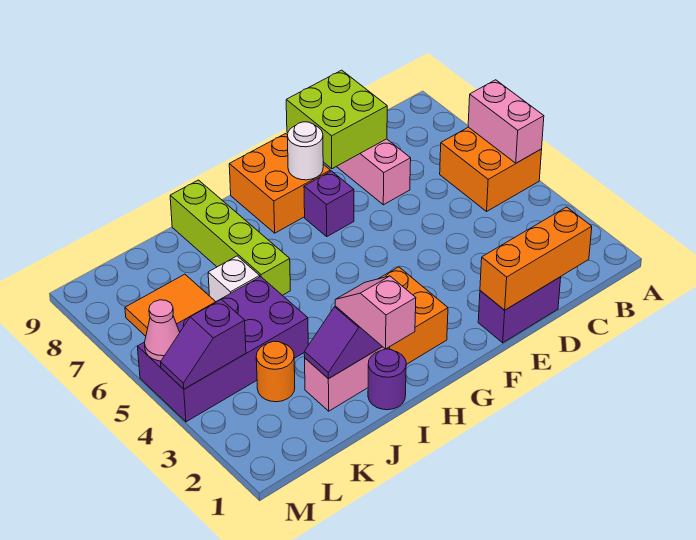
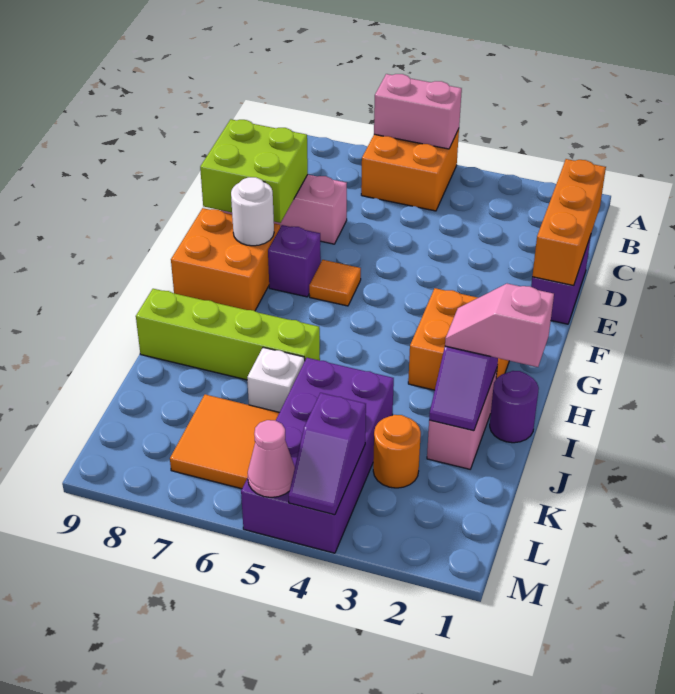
none -> orange 1x1 tile [309,260,361,306]

